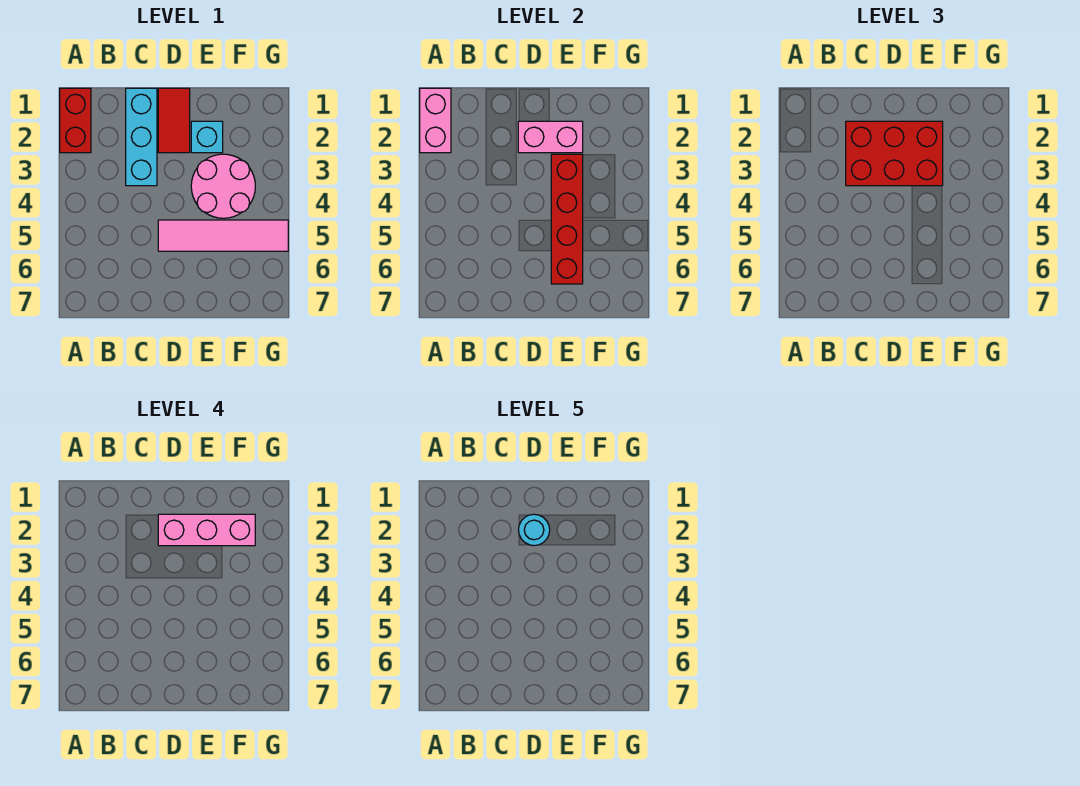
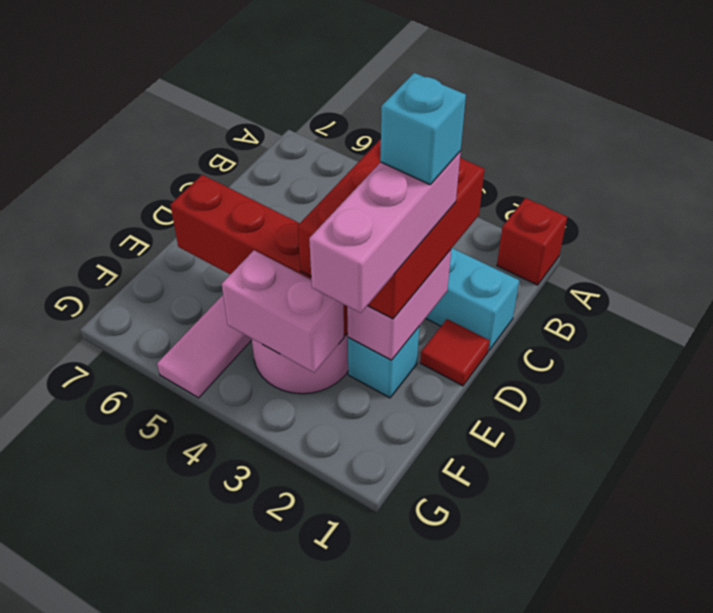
red 1x2 brick [60,88,91,153] -> red 1x1 brick [497,198,567,285]
pink 1x2 brick [420,88,451,153] -> pink 1x2 brick moved to [222,250,344,373]
red 1x2 tile [158,88,190,153] -> red 1x1 tile [420,319,490,386]
cyan 1x1 round brick [519,514,550,546] -> cyan 1x1 brick [380,73,466,184]

